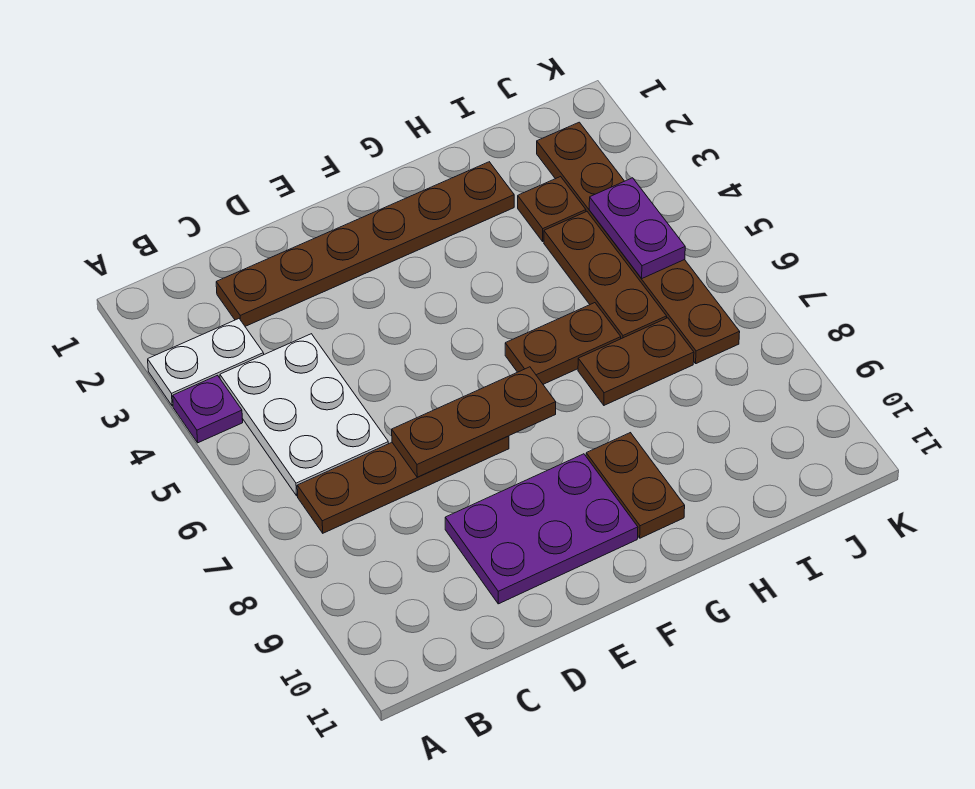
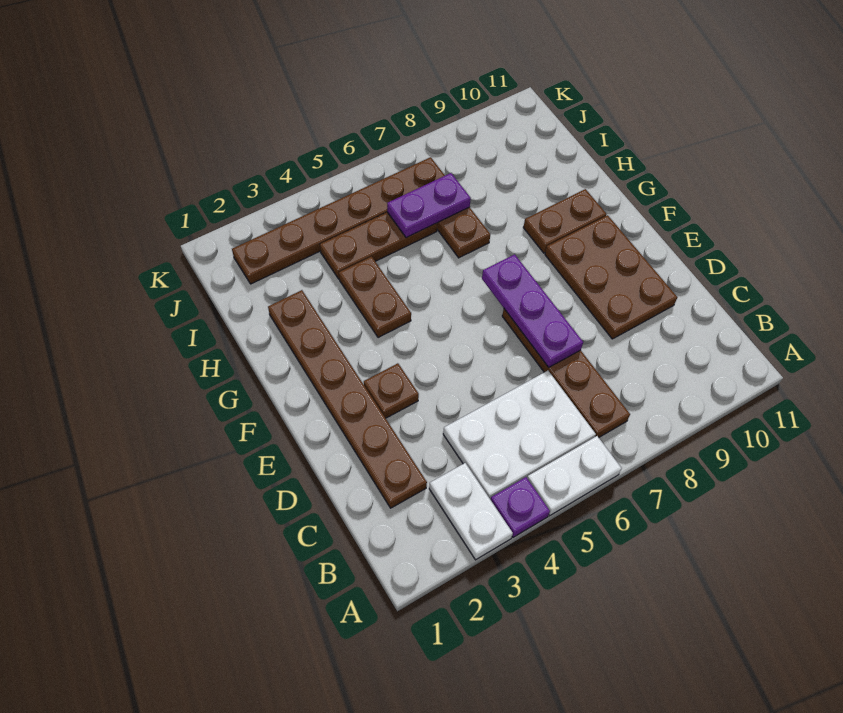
none -> white 1x2 plate [527,436,622,516]
brown 1x3 plate [392,367,556,477] -> purple 1x3 plate [482,254,583,367]
purple 2x3 plate [445,454,638,604] -> brown 2x3 plate [545,215,677,339]
brown 1x2 plate [505,303,621,384] -> brown 1x2 plate moved to [339,257,411,338]
brown 1x1 plate [518,177,586,241] -> brown 1x1 plate moved to [364,363,419,418]
purple 1x2 plate [589,178,685,279] -> purple 1x2 plate moved to [387,173,471,238]

